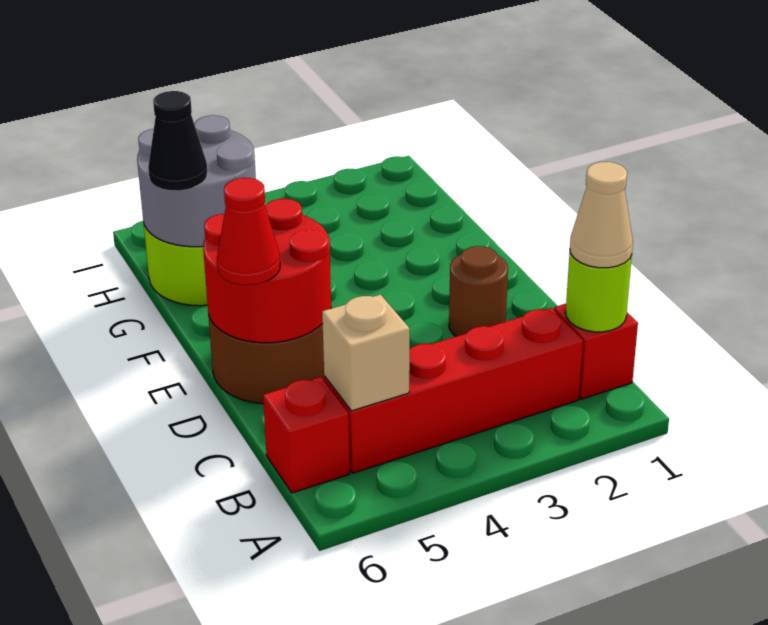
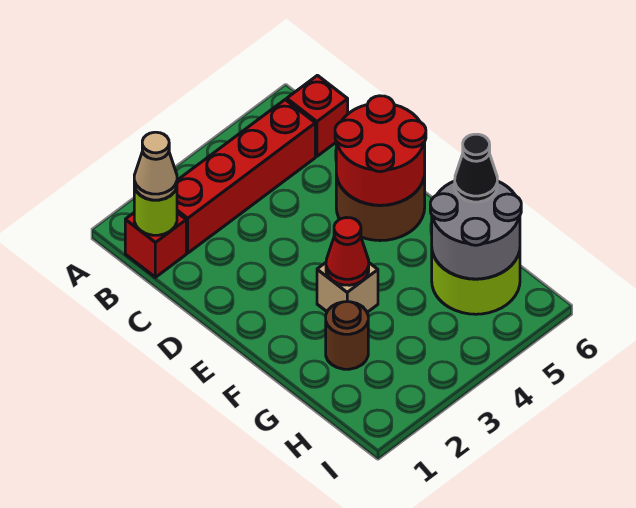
tan 1x1 brick [322,295,410,411] -> tan 1x1 brick moved to [317,263,378,312]
brown 1x1 round brick [449,246,508,336] -> brown 1x1 round brick moved to [326,302,368,369]
red 1x1 cone [217,178,280,285] -> red 1x1 cone moved to [326,218,369,285]

